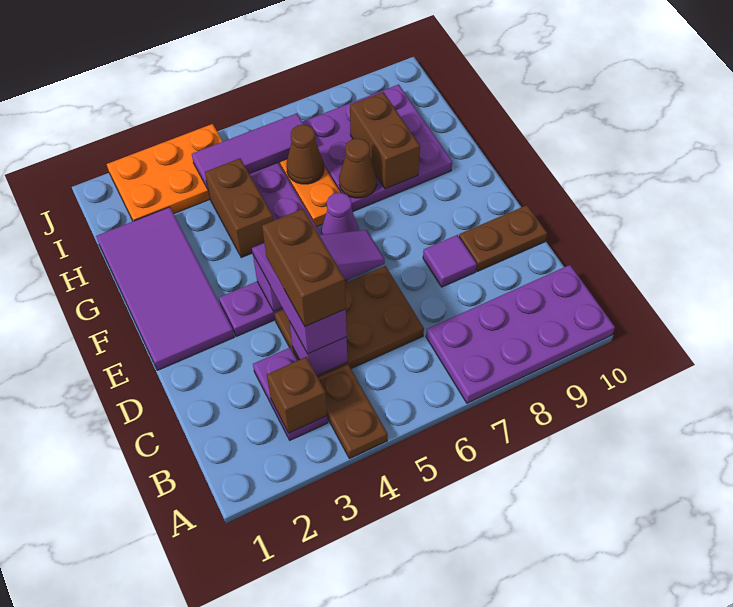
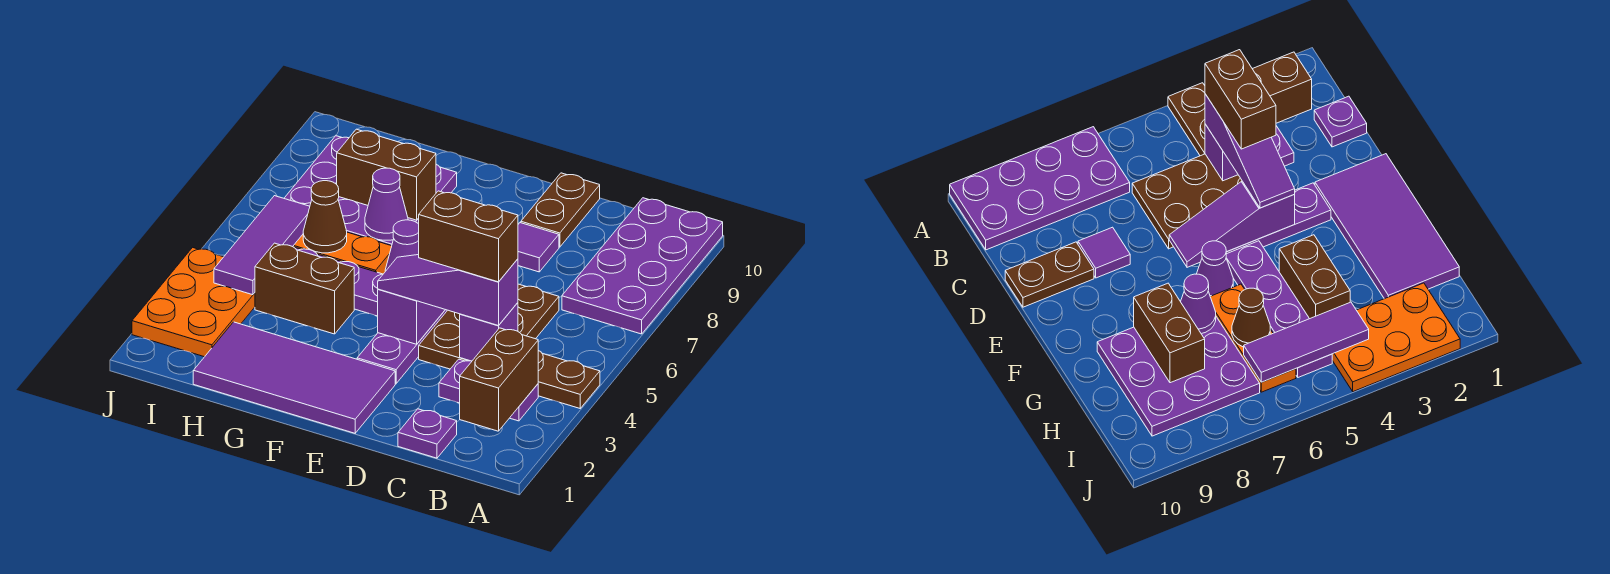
brown 1x1 brick [267,357,327,433] -> brown 1x2 brick [460,328,538,431]
none -> purple 1x1 plate [398,409,457,458]
brown 1x1 cone [339,138,377,198] -> purple 1x1 cone [365,168,408,240]

